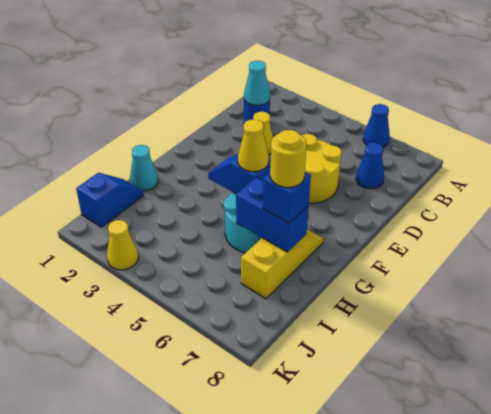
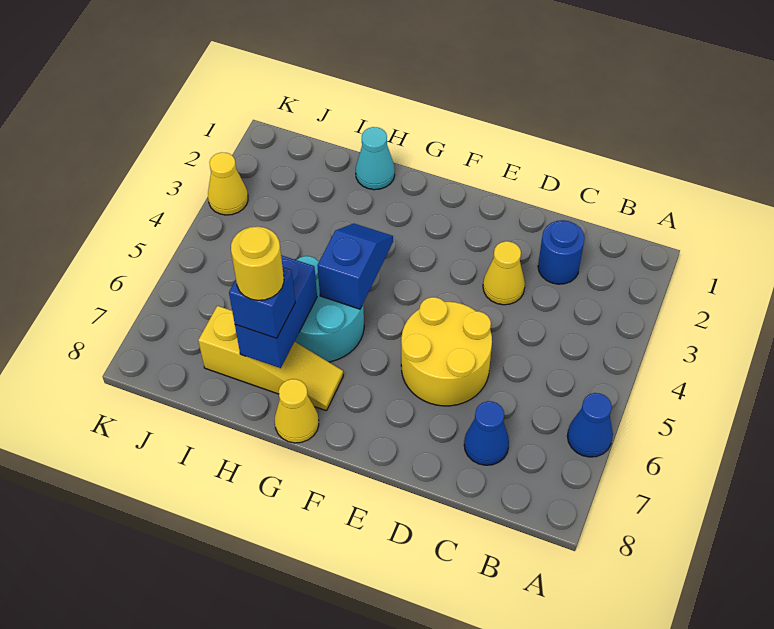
cyan 1x1 cone [244,61,270,106] -> none
yellow 1x1 cone [238,119,269,172] -> yellow 1x1 cone moved to [275,379,319,443]
blue 1x2 slope [76,173,144,227] -> none

